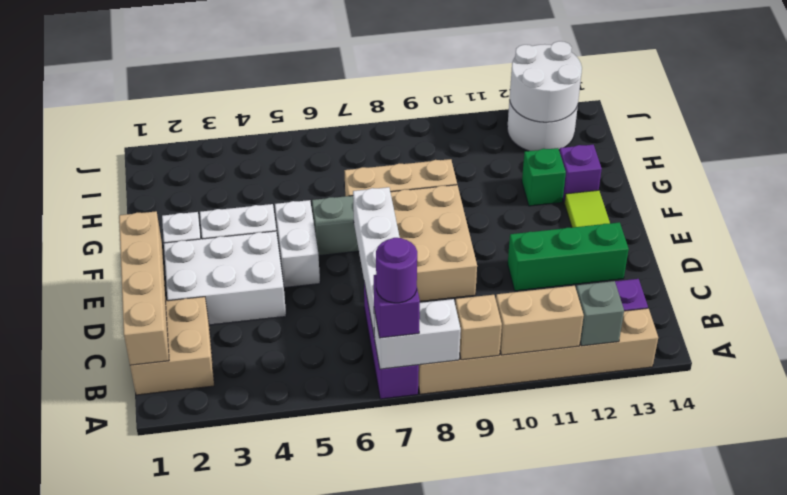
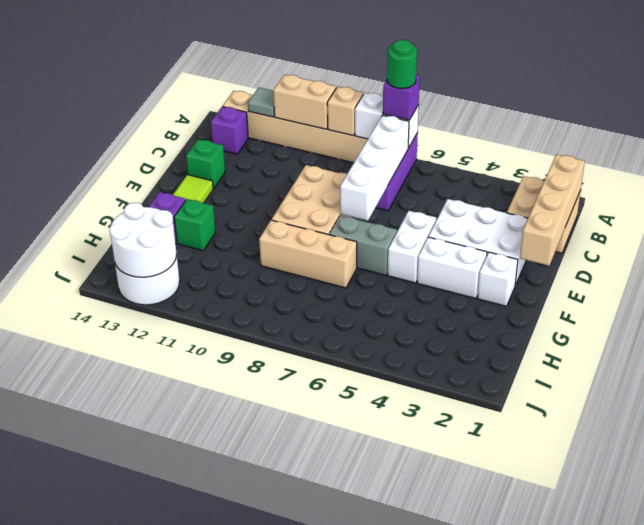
purple 1x1 round brick [376,238,417,303] -> green 1x1 round brick [387,40,417,89]
grey 1x1 brick [576,281,624,346] -> grey 1x1 tile [248,88,275,117]
green 1x3 brick [508,222,629,291] -> green 1x1 brick [186,139,225,189]

